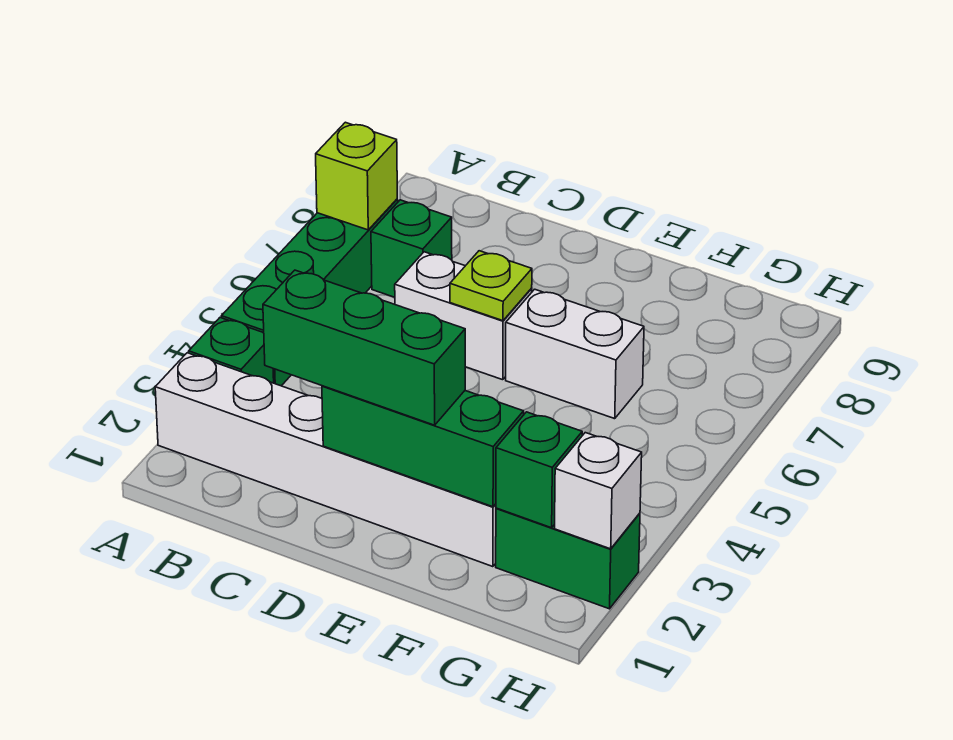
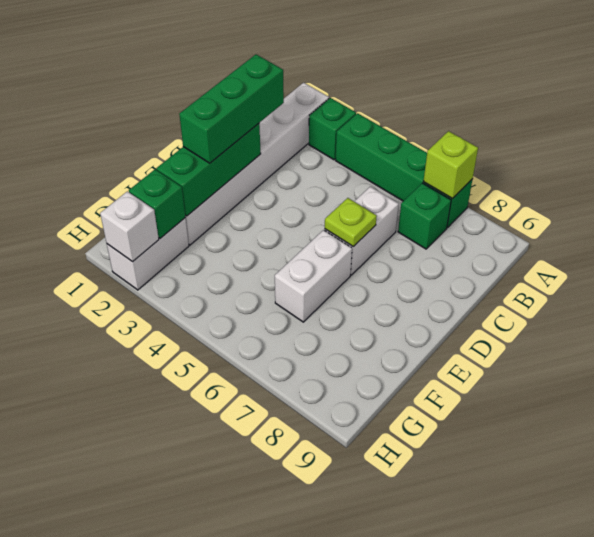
green 1x2 brick [496,508,640,609] -> white 1x2 brick [107,218,189,290]

